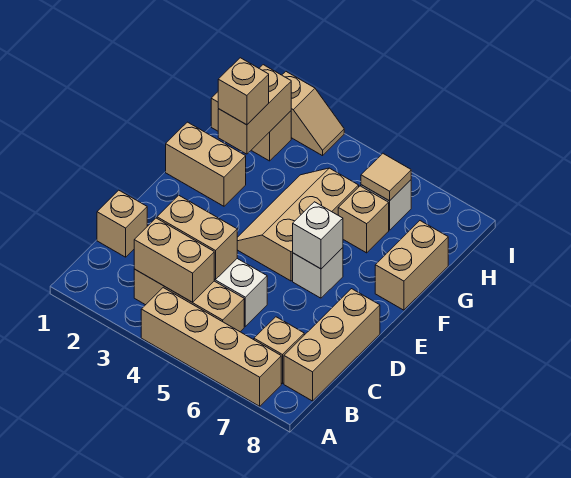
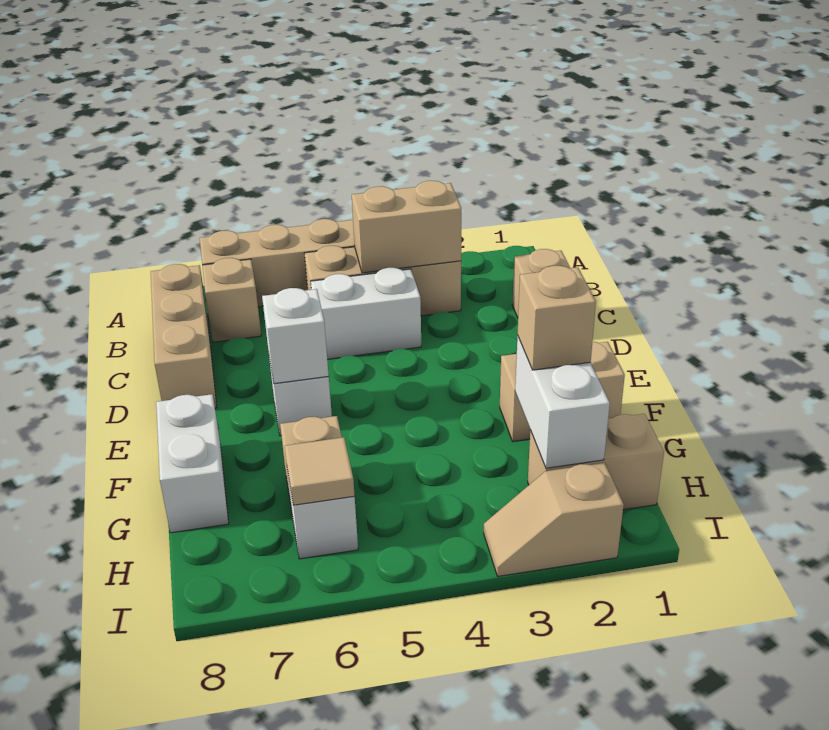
tan 1x2 brick [157,195,237,280] -> none
tan 2x3 slope [237,168,359,281] -> none
tan 1x2 brick [375,221,448,310] -> white 1x2 brick [156,394,229,533]
tan 1x2 brick [218,65,291,154] -> white 1x2 brick [515,335,610,468]

